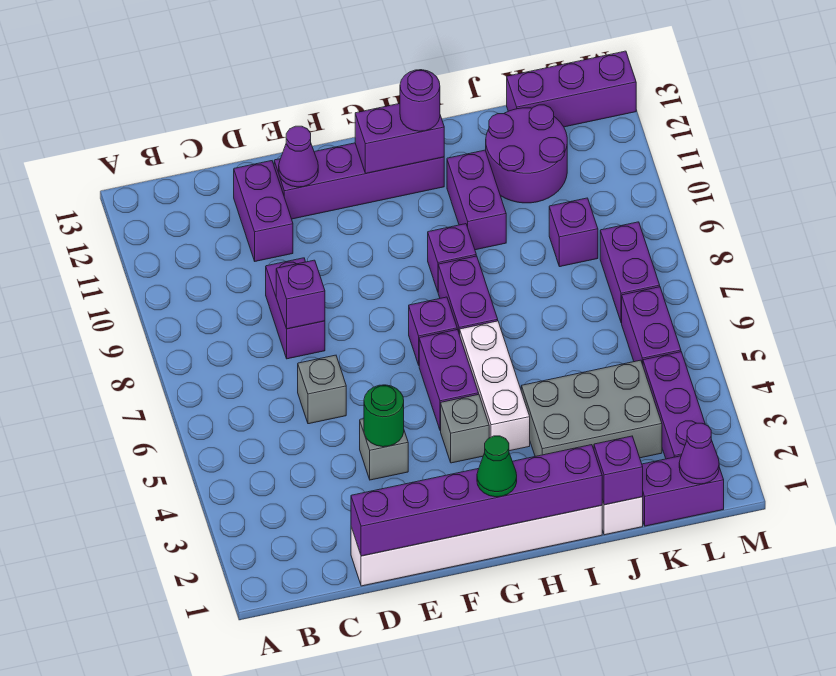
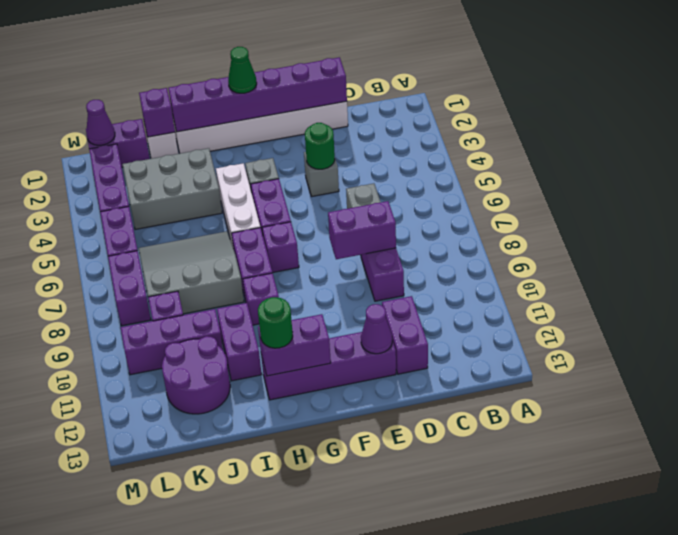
purple 1x1 brick [276,260,325,329] -> purple 1x2 brick [328,201,396,259]
purple 1x1 round brick [400,70,440,131] -> green 1x1 round brick [258,297,293,348]
none -> grey 3x3 slope [139,231,244,314]
purple 1x3 brick [507,51,636,127] -> purple 1x3 brick moved to [121,309,223,375]

